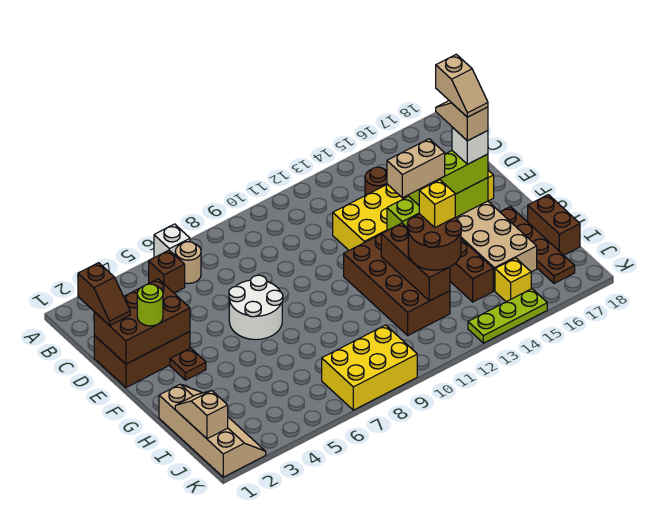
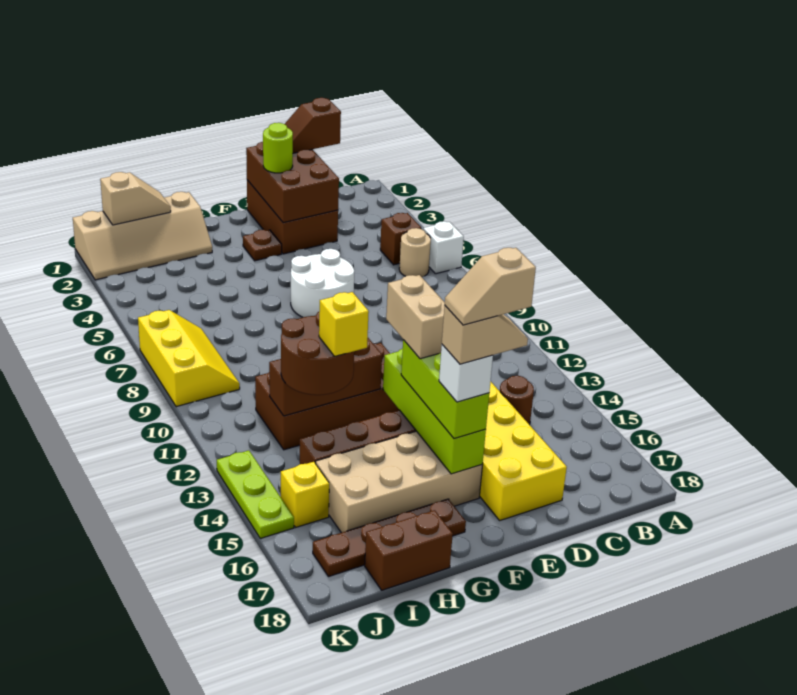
yellow 2x3 brick [322,325,417,410] -> yellow 2x3 slope [138,310,240,407]

